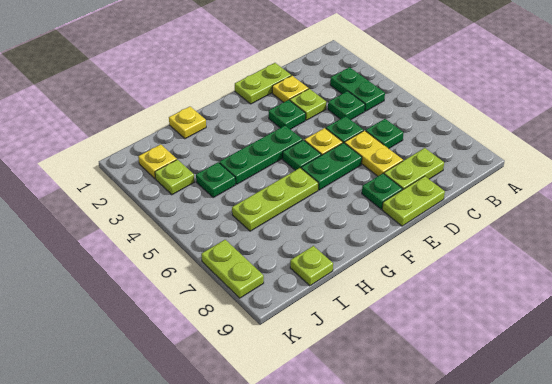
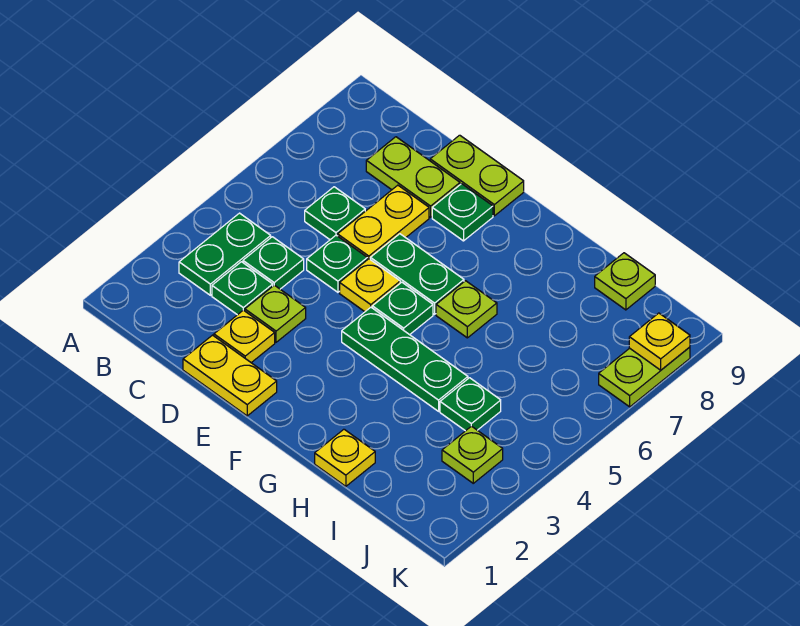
lime 1x2 plate [235,63,291,104] -> yellow 1x2 plate [183,335,277,416]
green 1x1 plate [269,100,306,129] -> green 1x1 plate moved to [212,262,273,315]
lime 1x3 plate [232,168,318,231] -> lime 1x1 plate [436,281,497,338]
yellow 1x1 plate [138,144,177,179] -> yellow 1x1 plate moved to [629,313,690,370]

